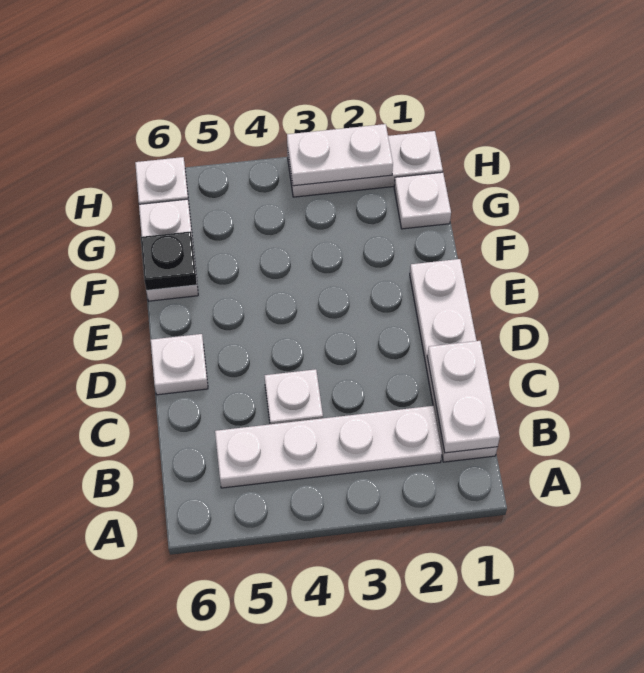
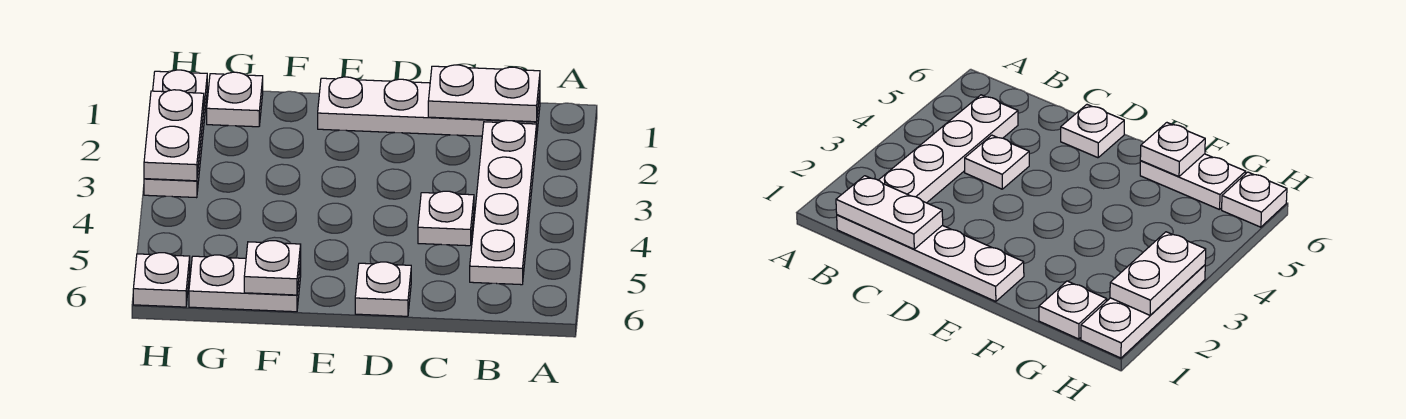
black 1x1 plate [141,231,197,291] -> white 1x1 plate [244,241,301,295]

